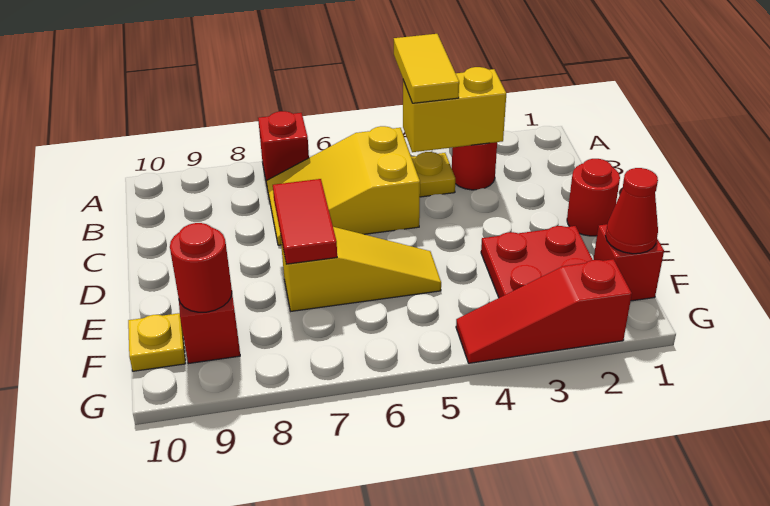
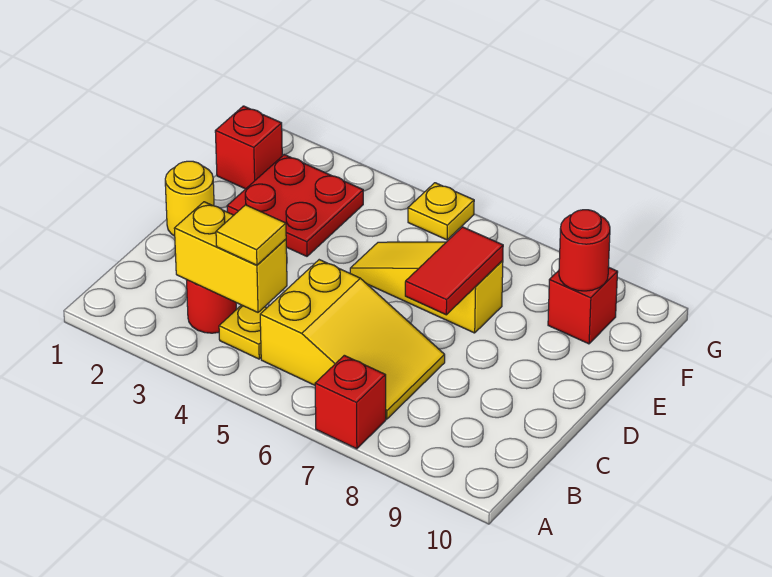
yellow 1x2 tile [394,34,459,103] -> yellow 1x1 tile [216,205,286,265]
red 1x1 round brick [567,159,620,236] -> yellow 1x1 round brick [165,161,214,236]
red 1x1 cone [606,168,658,254] -> none
yellow 1x1 plate [128,313,186,371] -> yellow 1x1 plate moved to [408,183,474,240]
red 1x3 slope [456,259,632,363] -> none

